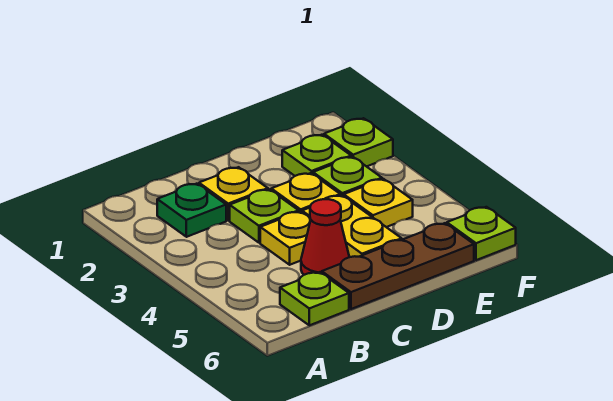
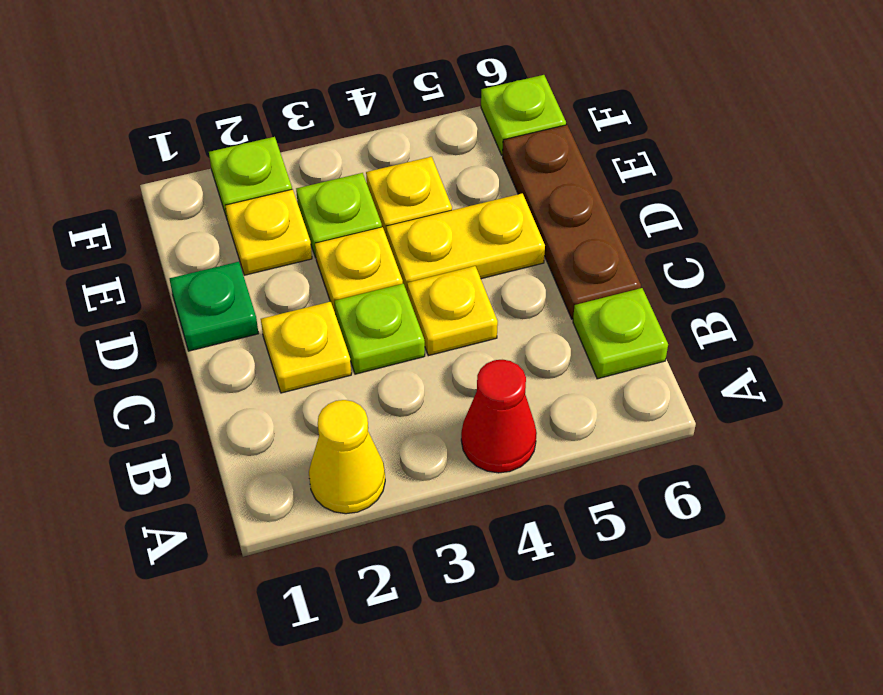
none -> yellow 1x1 cone [309,400,385,514]
green 1x1 plate [157,184,226,237] -> green 1x1 plate moved to [170,262,259,351]
red 1x1 cone [301,199,349,275] -> red 1x1 cone moved to [461,360,537,473]
lime 1x1 plate [282,135,351,176] -> yellow 1x1 plate [225,189,312,275]

